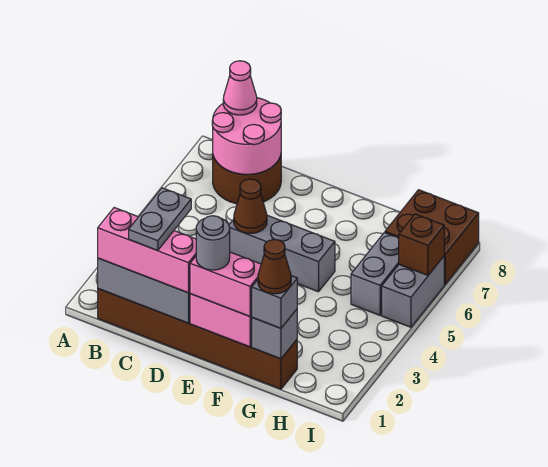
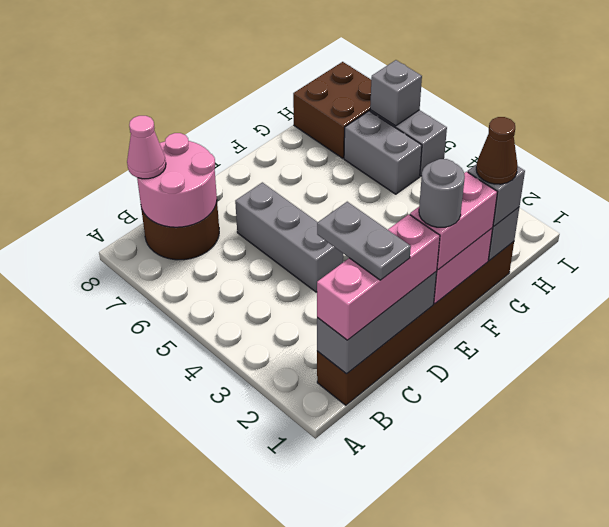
grey 1x3 brick [229,215,335,292] -> grey 1x3 brick turned to [235,182,343,292]
brown 1x1 cone [234,179,267,233] -> none
brown 1x1 brick [399,214,444,275] -> grey 1x1 brick [370,60,422,126]

